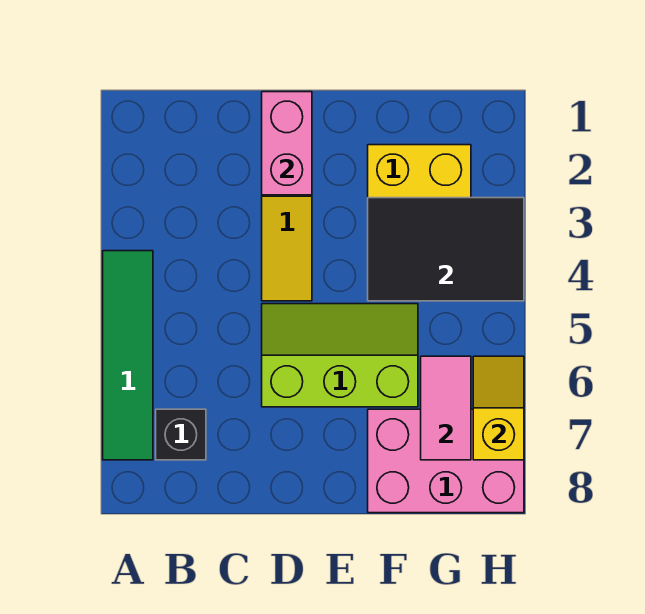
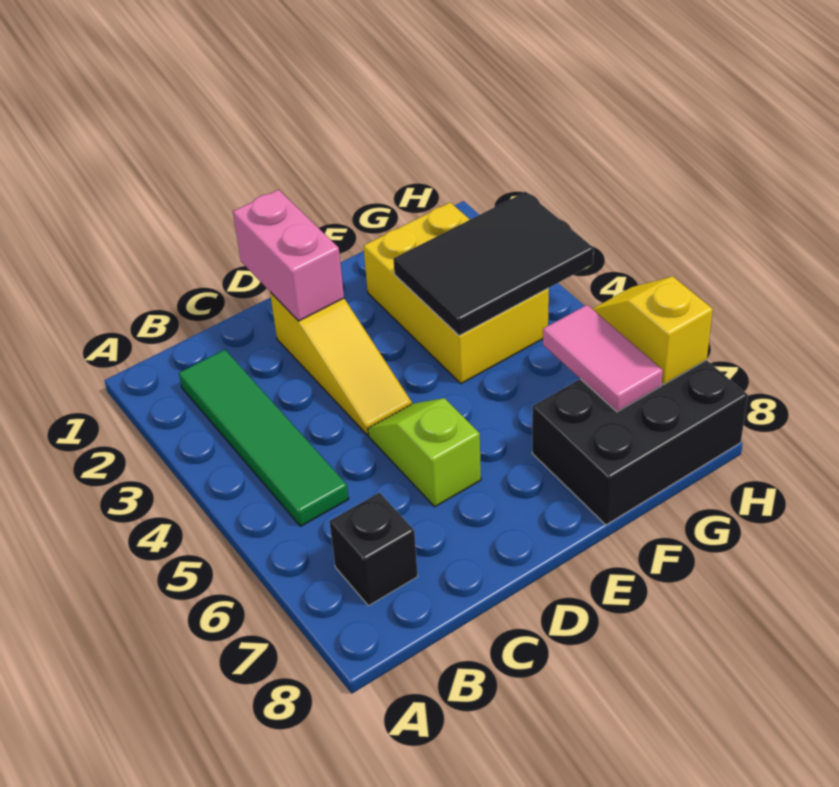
green 1x4 tile [103,251,153,460] -> green 1x4 tile moved to [179,350,349,526]
lime 2x3 slope [262,304,418,407] -> lime 1x2 slope [368,398,481,507]
pink 2x3 brick [368,409,524,513] -> black 2x3 brick [532,360,748,525]

